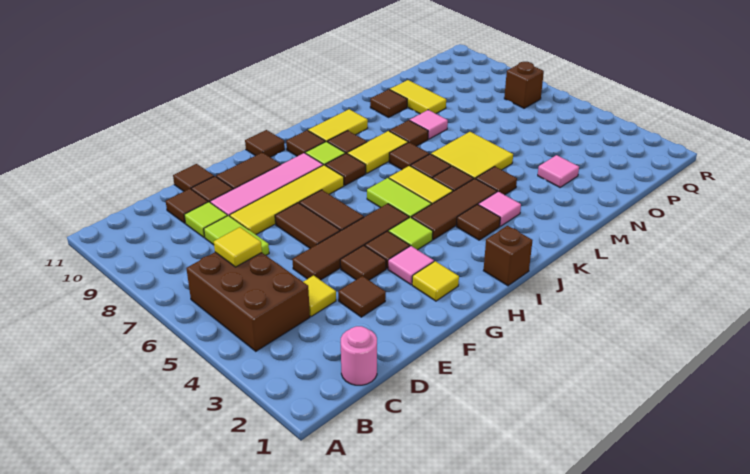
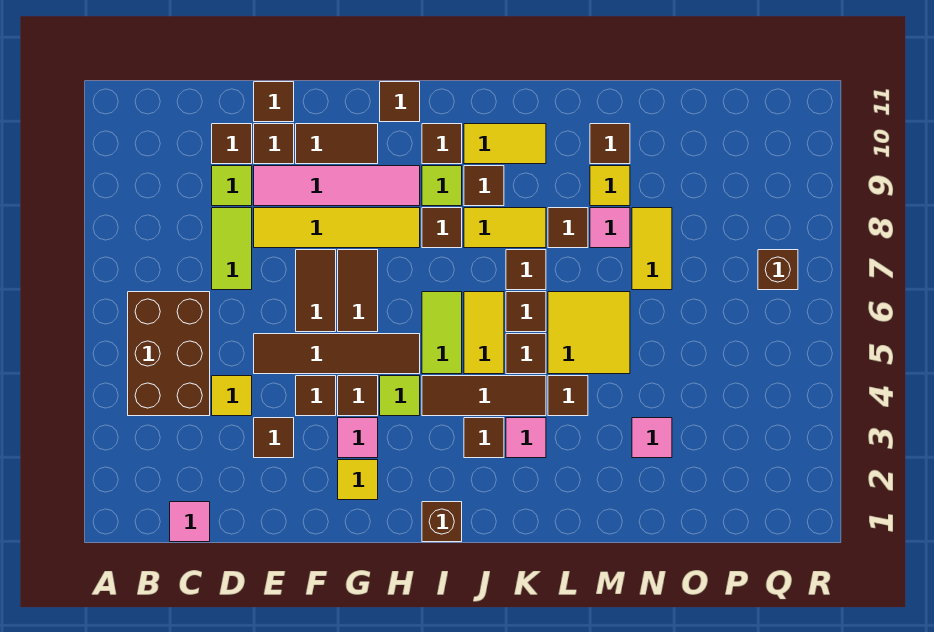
pink 1x1 round brick [341,326,377,385] -> pink 1x1 tile [170,502,210,542]
yellow 1x1 tile [214,227,262,267] -> yellow 1x1 tile moved to [590,166,630,206]
yellow 1x2 tile [390,80,446,114] -> yellow 1x2 tile moved to [632,208,672,290]

